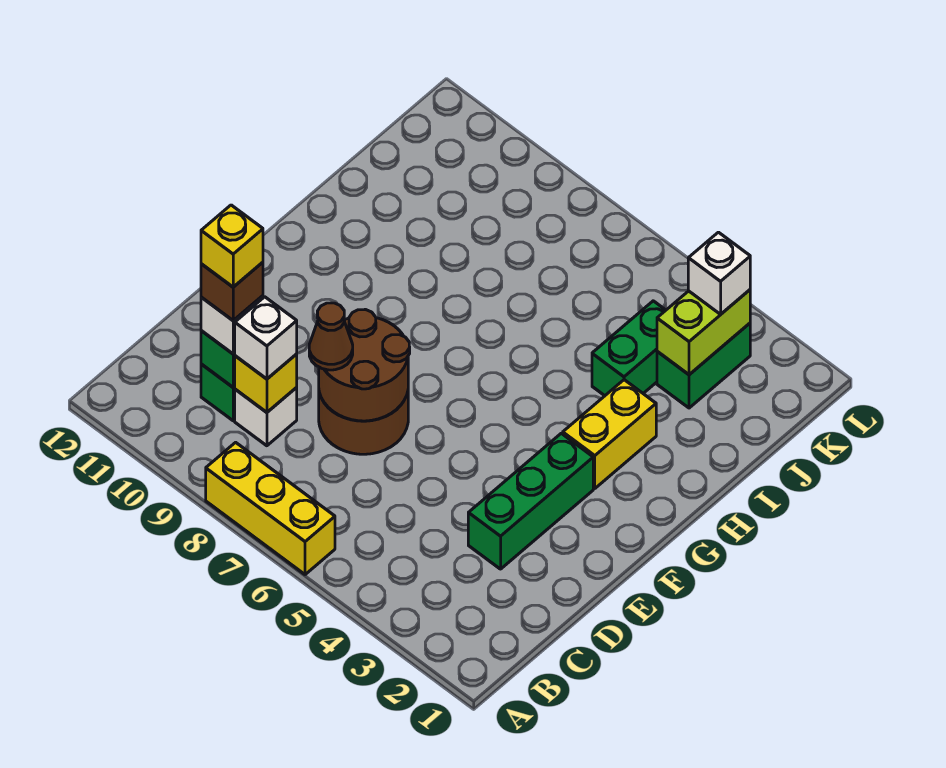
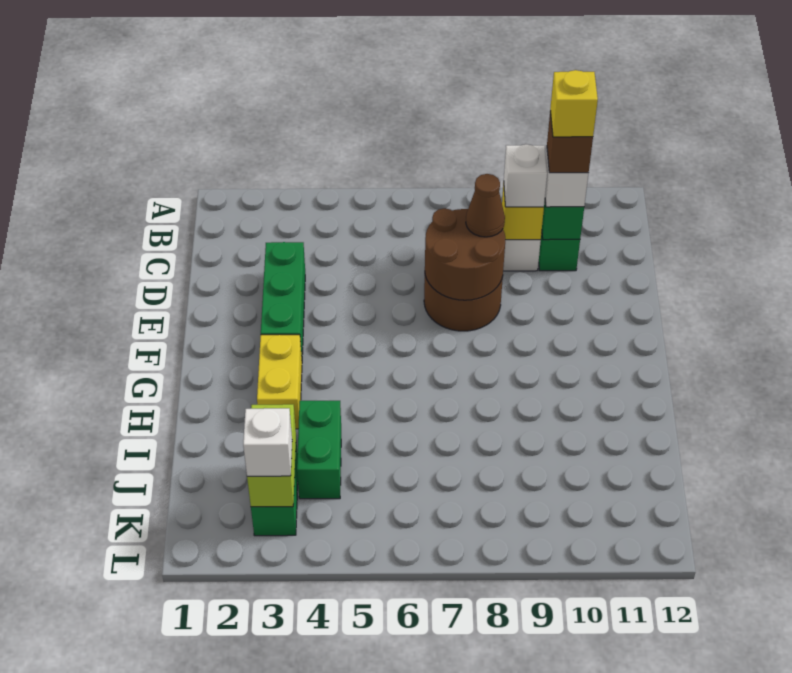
yellow 1x3 brick [206,442,335,575] -> none

